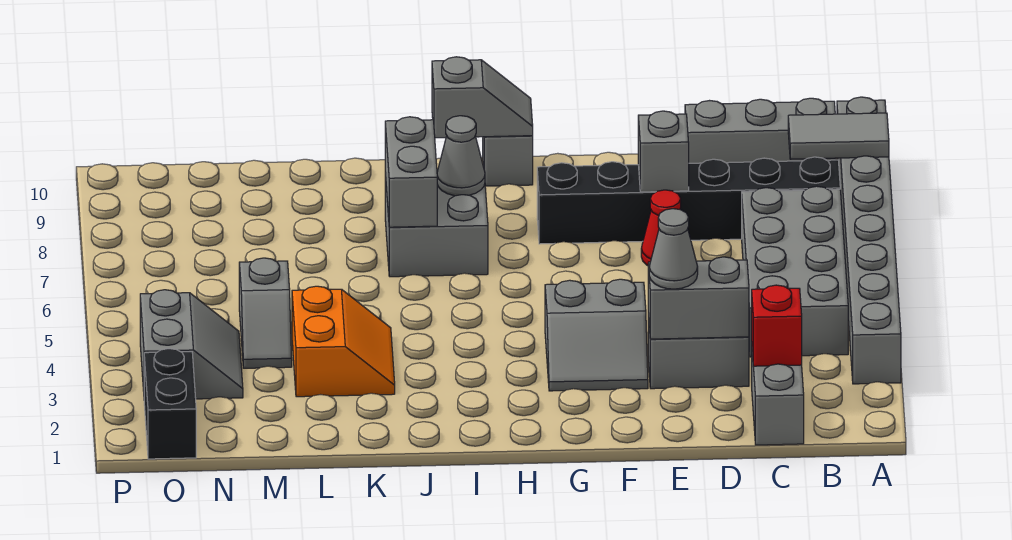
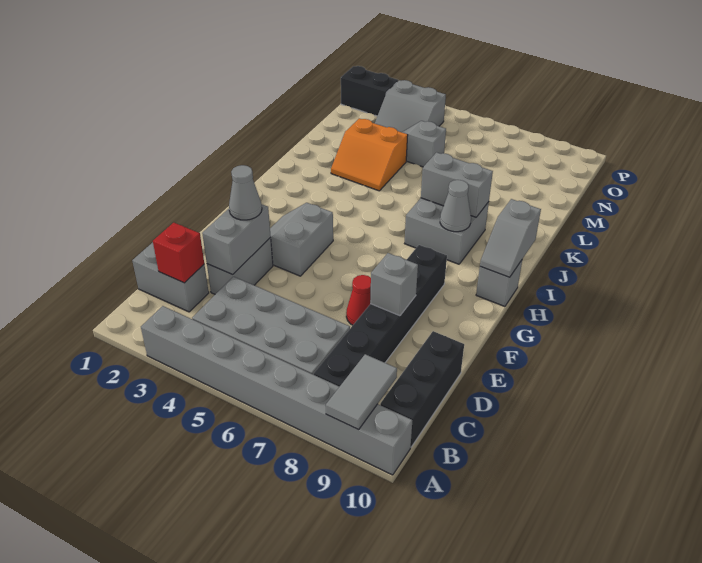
grey 1x3 brick [685,98,836,163] -> black 1x3 brick [380,331,464,447]

